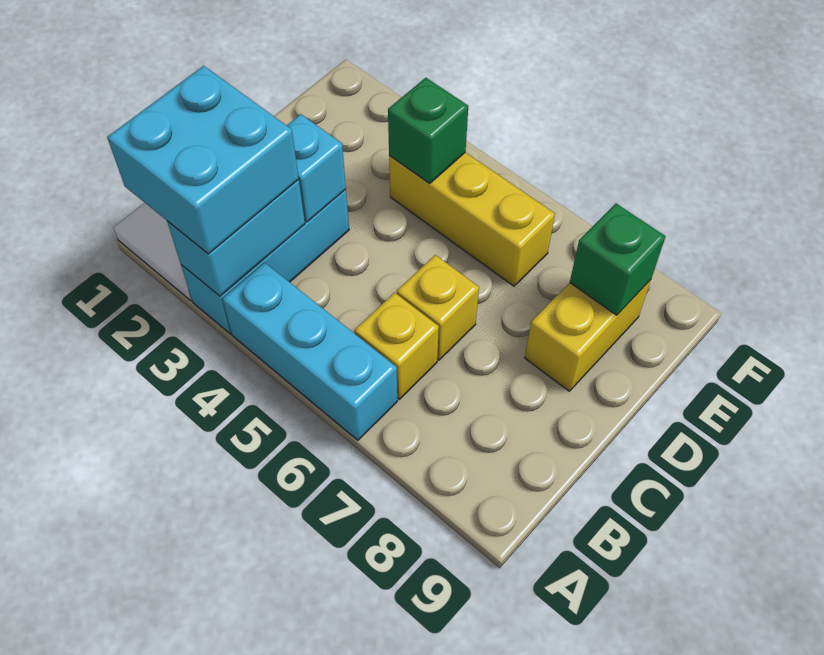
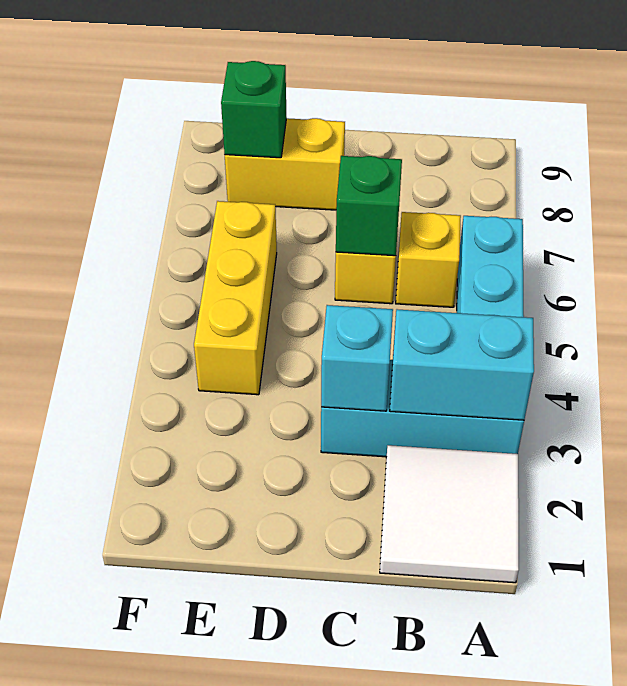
cyan 2x2 brick [107,66,299,254] -> none
green 1x1 brick [388,78,468,184] -> green 1x1 brick moved to [336,156,402,256]

